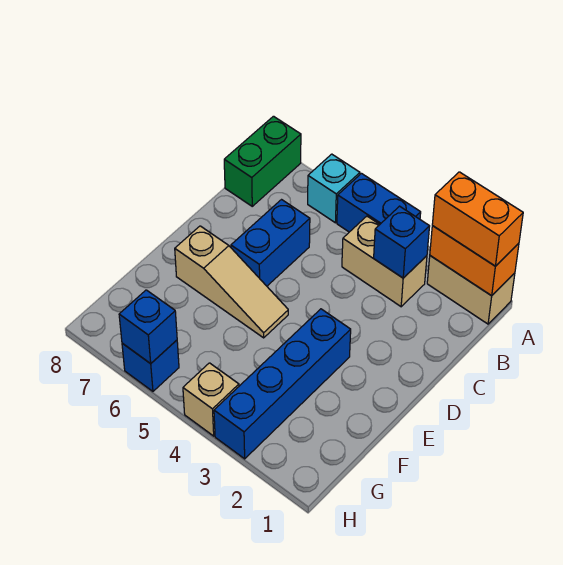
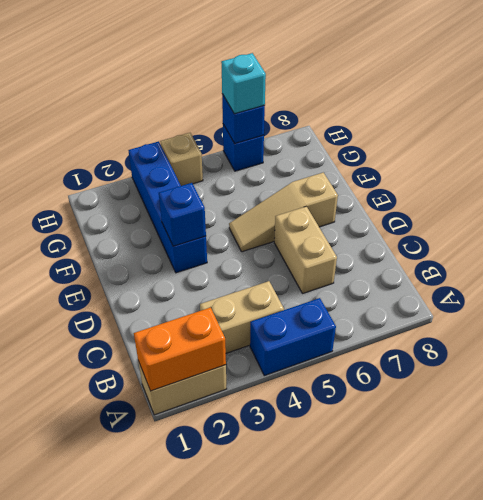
orange 1x2 brick [432,172,523,266] -> none
cyan 1x1 brick [308,154,360,223] -> cyan 1x1 brick moved to [221,53,266,114]
green 1x2 brick [224,116,301,206] -> none
blue 1x1 brick [374,206,430,278] -> blue 1x1 brick moved to [159,183,206,246]
blue 1x2 brick [231,200,310,286] -> tan 1x2 brick [274,206,337,293]

